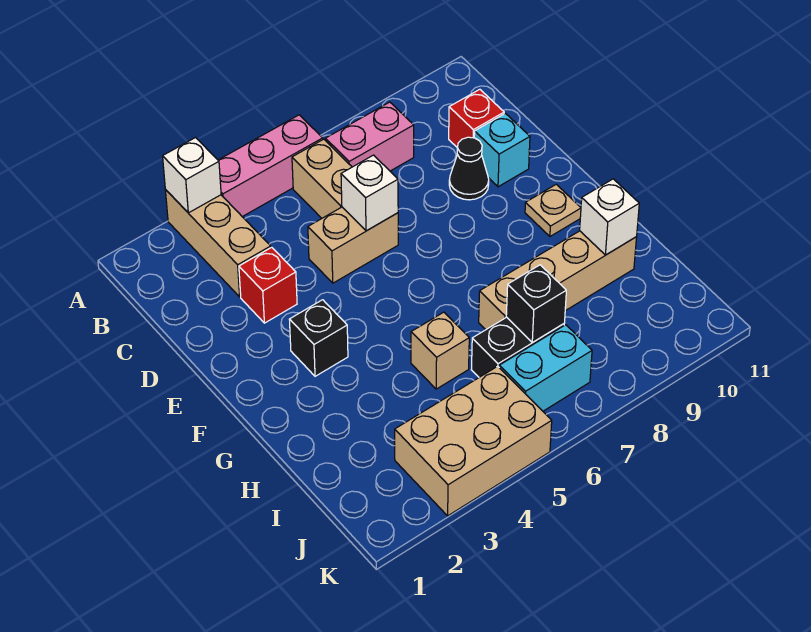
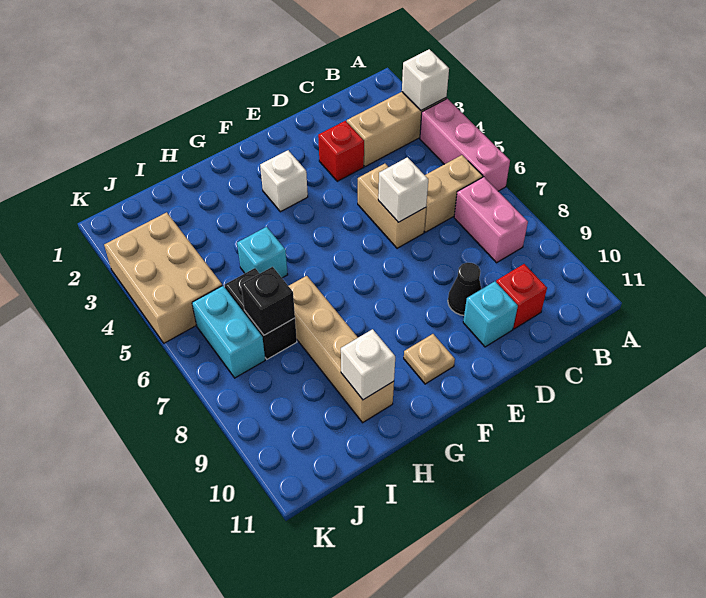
black 1x1 brick [289,300,348,376] -> white 1x1 brick [260,150,308,212]
tan 1x1 brick [411,312,469,389] -> cyan 1x1 brick [237,227,288,278]

